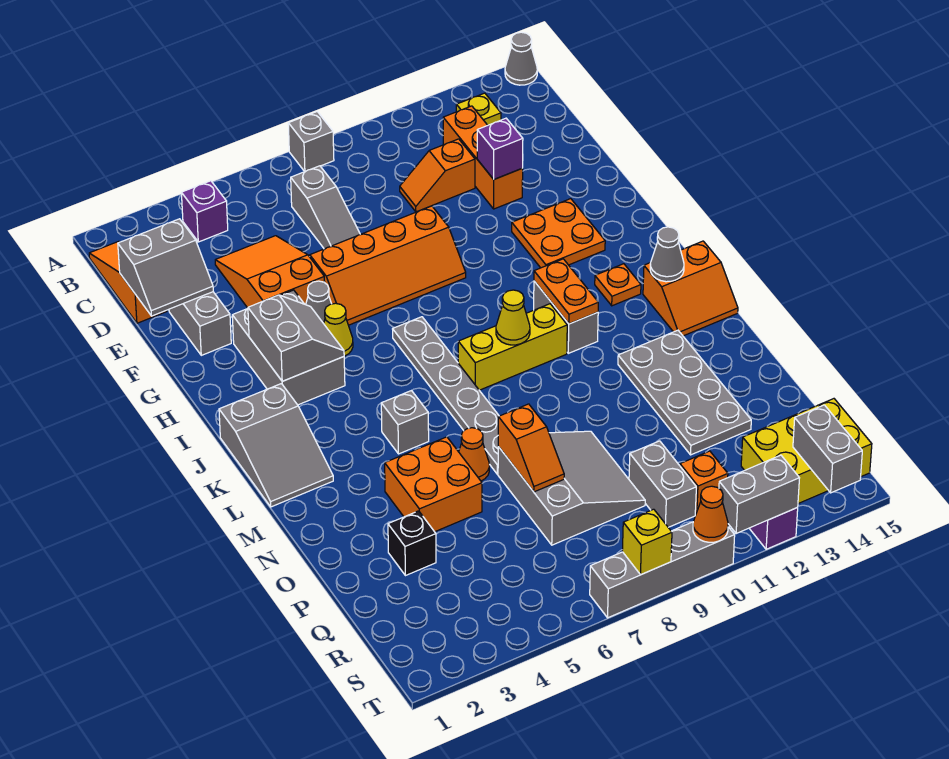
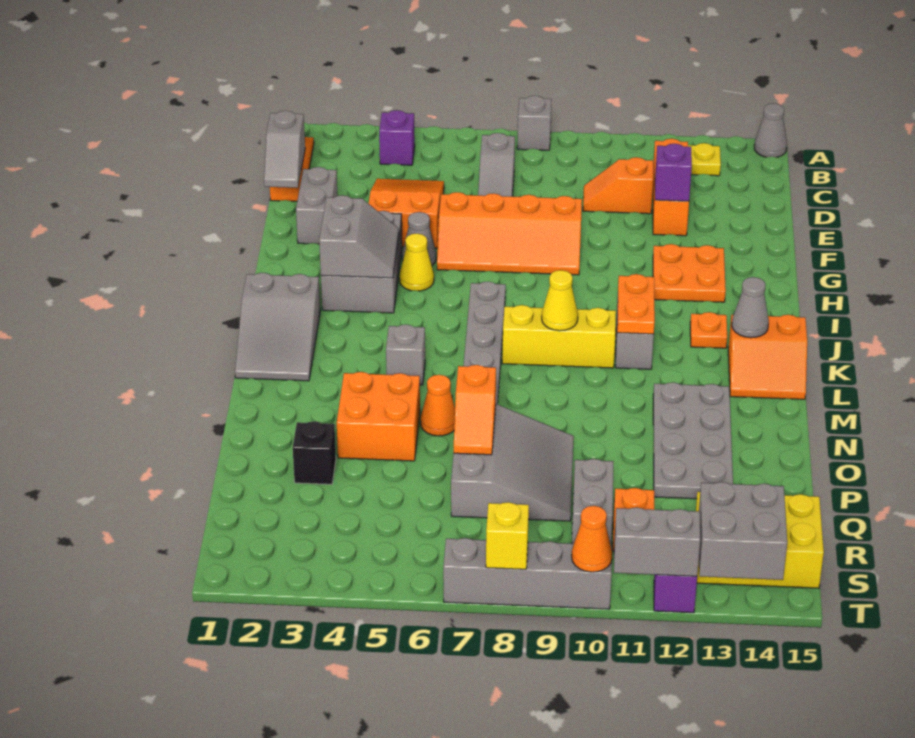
grey 2x2 slope [118,219,213,316] -> grey 1x2 slope [264,111,305,188]
grey 1x2 brick [793,405,862,493] -> grey 2x2 brick [699,482,787,580]

